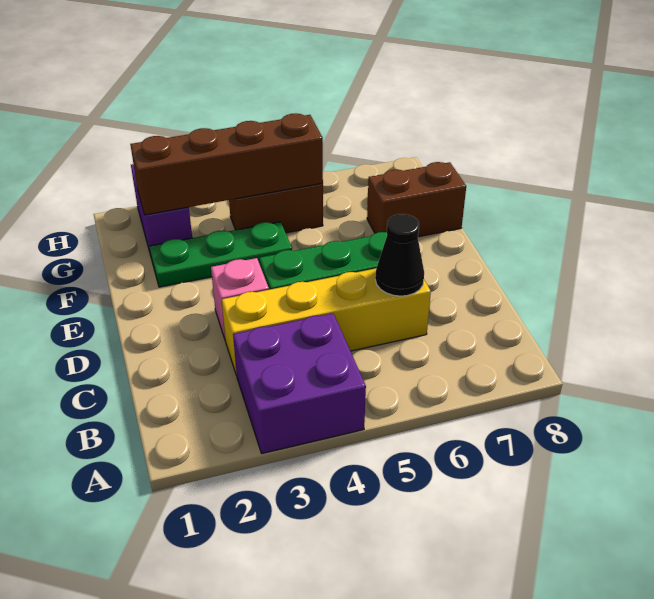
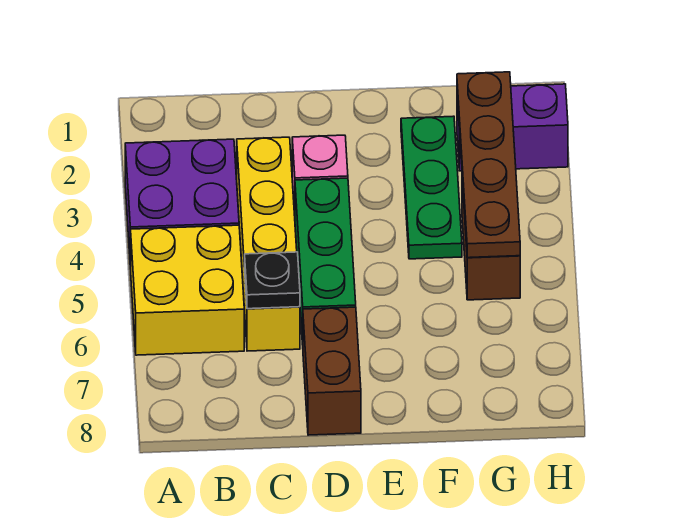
none -> yellow 2x2 brick [131,225,244,355]
black 1x1 cone [375,214,424,296] -> black 1x1 plate [245,252,300,309]
brown 1x2 brick [367,162,466,237] -> brown 1x2 brick moved to [303,307,361,435]
brown 1x4 brick [130,113,323,215] -> brown 1x4 plate [457,72,520,258]

